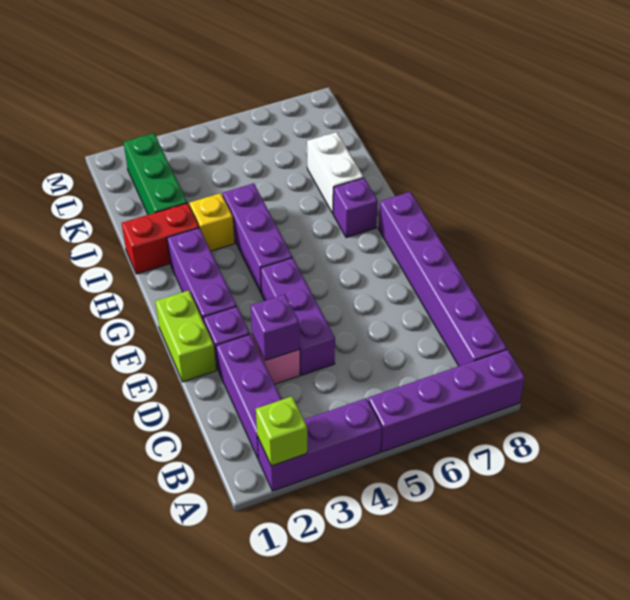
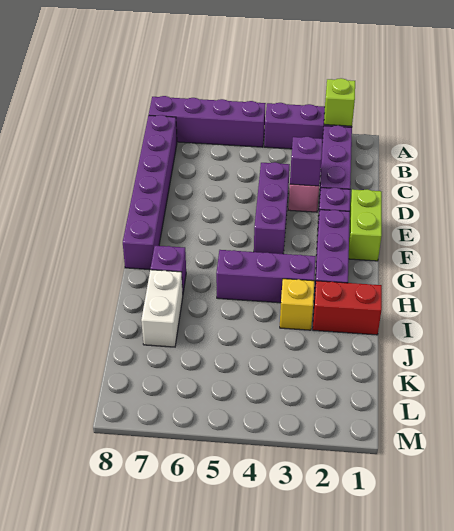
purple 1x3 brick [223,183,292,294] -> purple 1x3 brick turned to [216,250,316,303]
green 1x3 brick [124,133,187,215] -> none

